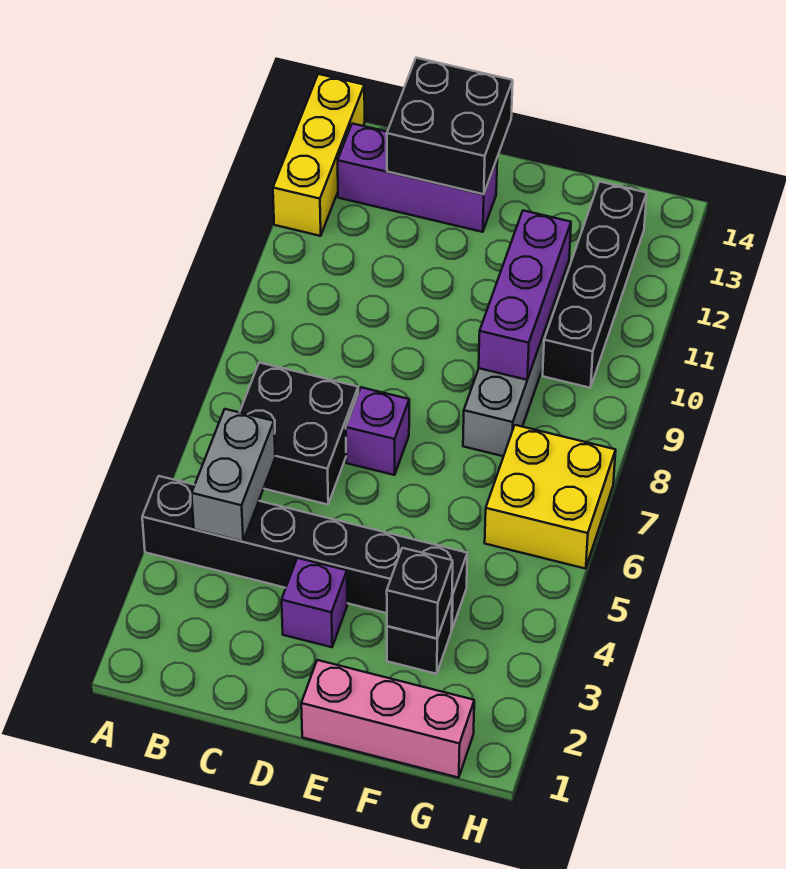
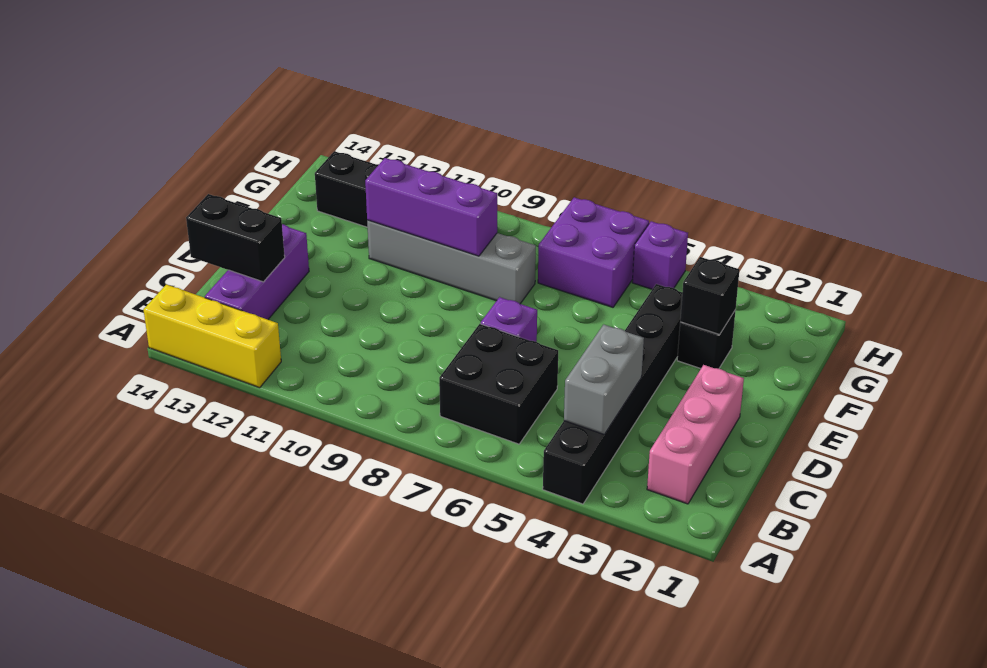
grey 1x2 brick [192,409,275,542] -> grey 1x2 brick turned to [564,324,644,434]
black 2x2 brick [387,58,513,194] -> black 1x2 brick [186,194,285,282]
purple 1x1 brick [282,558,347,647] -> purple 1x1 brick moved to [632,221,688,289]
pink 1x3 brick [301,660,474,778] -> pink 1x3 brick moved to [647,365,744,504]
yellow 2x2 brick [485,425,616,569] -> purple 2x2 brick [538,197,649,307]

